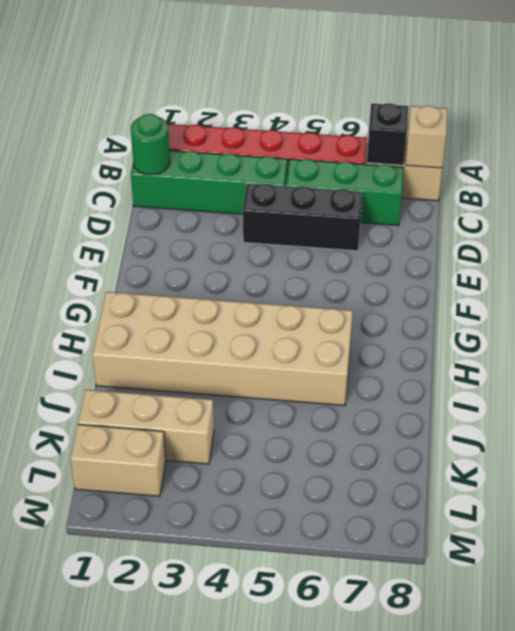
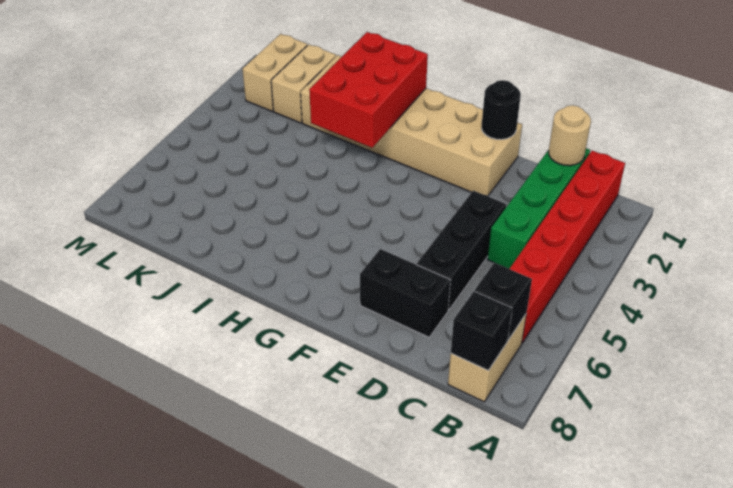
tan 1x1 brick [406,106,447,168] -> black 1x1 brick [451,291,512,370]
green 1x1 round brick [131,114,170,175] -> tan 1x1 round brick [549,105,591,166]
green 1x3 brick [286,159,404,226] -> none
none -> black 1x2 brick [360,249,451,337]
none -> black 1x1 round brick [482,80,521,139]
tan 2x6 brick [93,292,353,405] -> tan 2x6 brick turned to [301,55,522,196]
none -> red 2x3 brick [309,32,428,148]
tan 1x3 brick [78,390,214,464] -> tan 1x2 brick [271,44,336,123]

